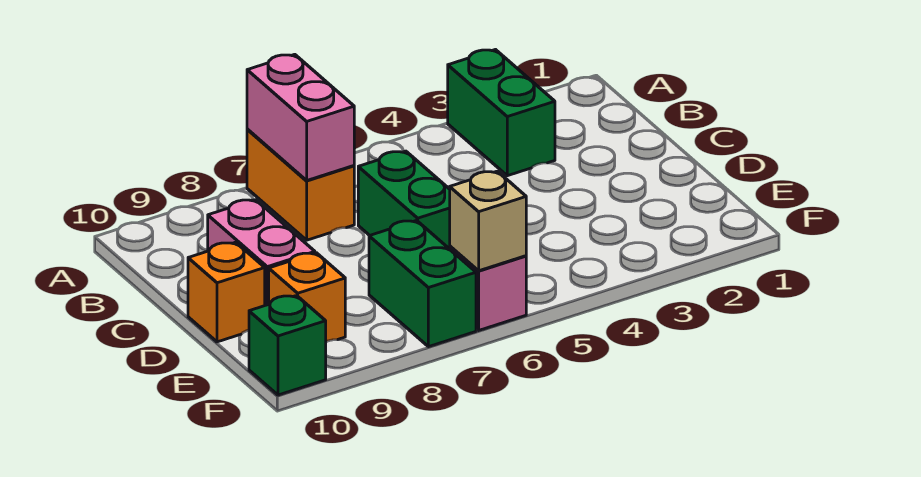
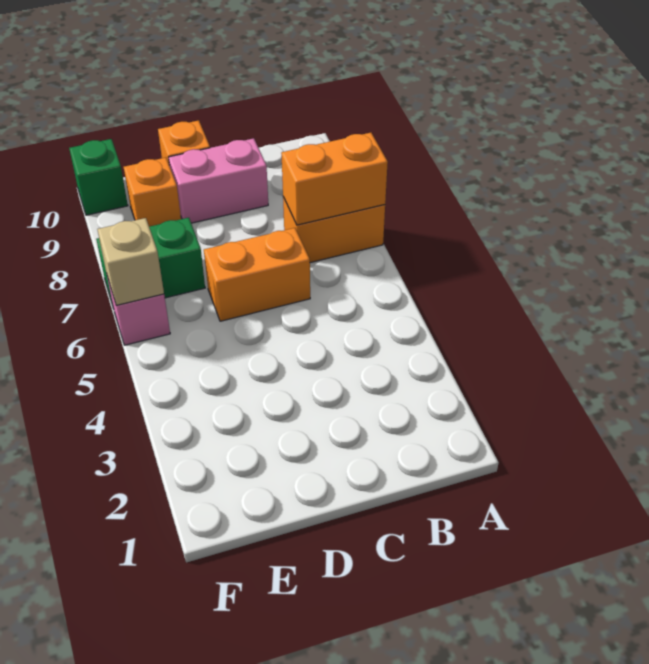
green 1x2 brick [448,50,555,176] -> none
pink 1x2 brick [247,54,354,180] -> orange 1x2 brick [281,133,388,225]
green 1x2 brick [358,151,450,249] -> orange 1x2 brick [204,228,310,321]

